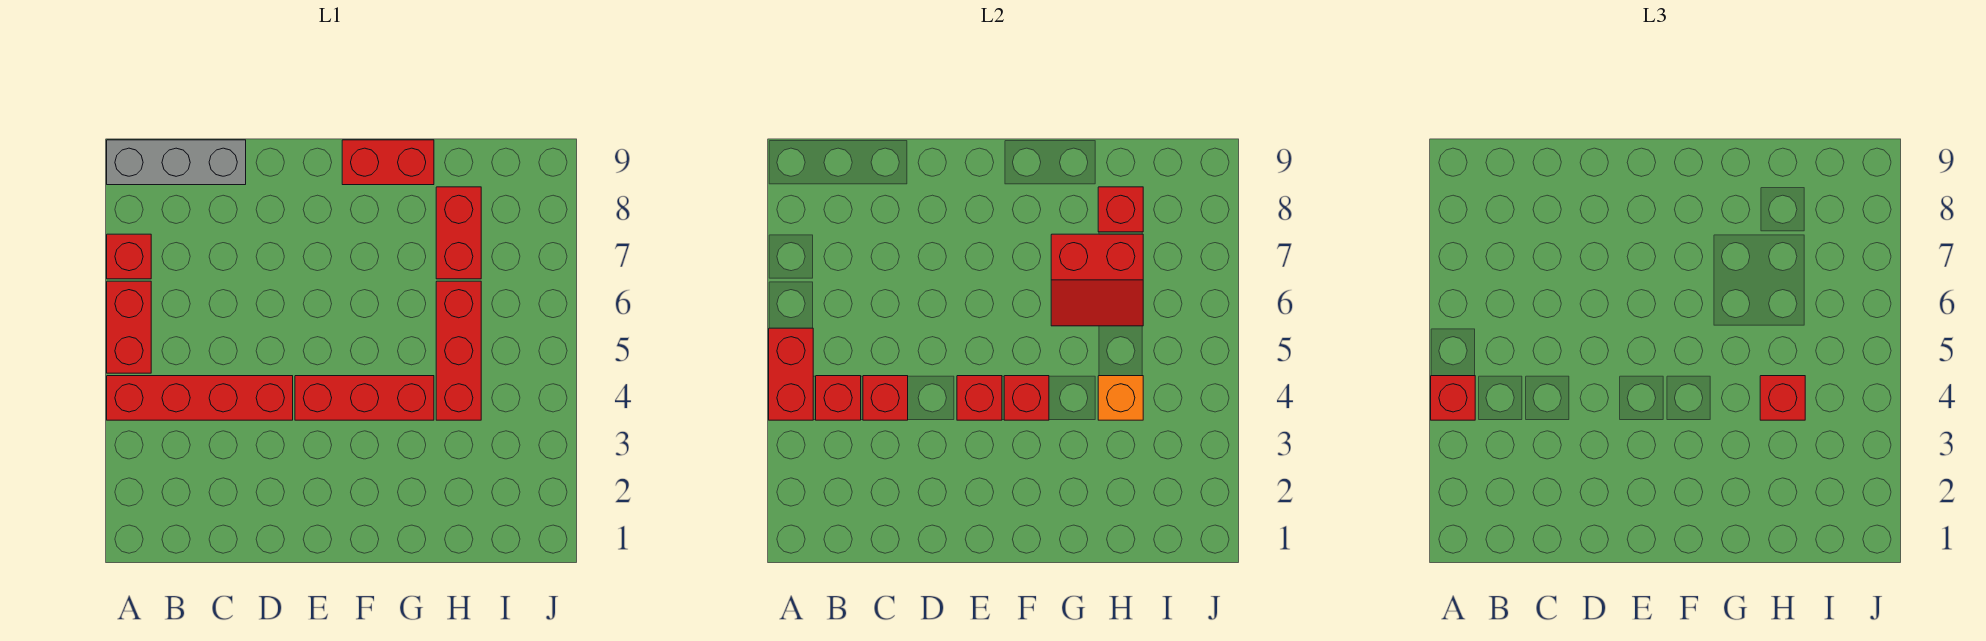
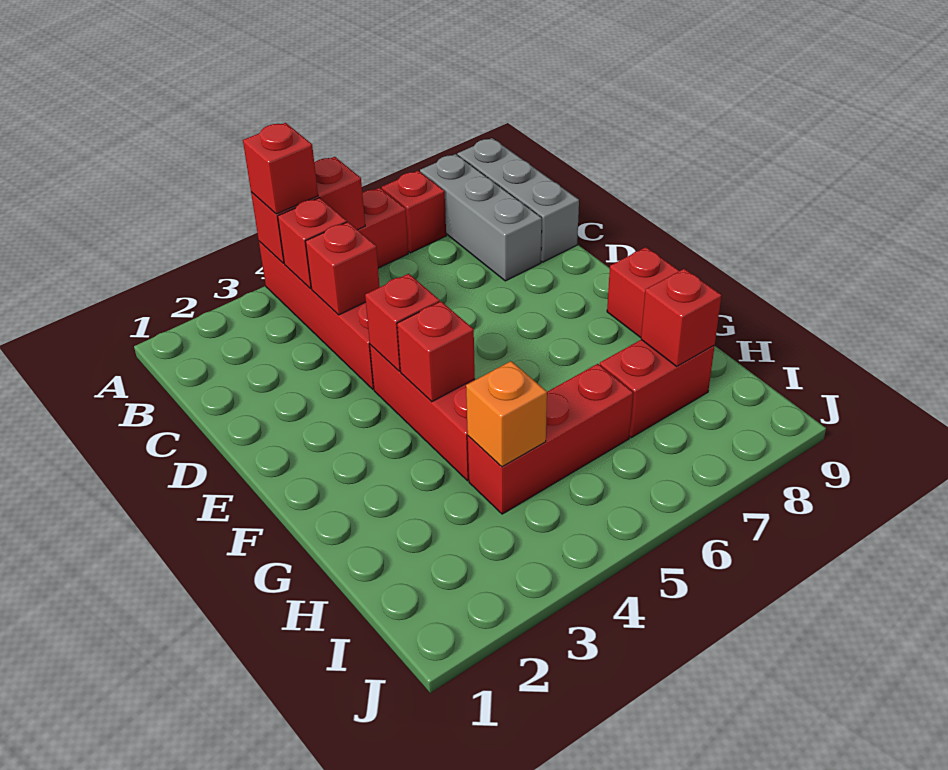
none -> grey 1x3 brick [420,154,542,281]
red 2x2 slope [1051,234,1143,326] -> none
red 1x1 brick [1760,376,1805,420] -> none

